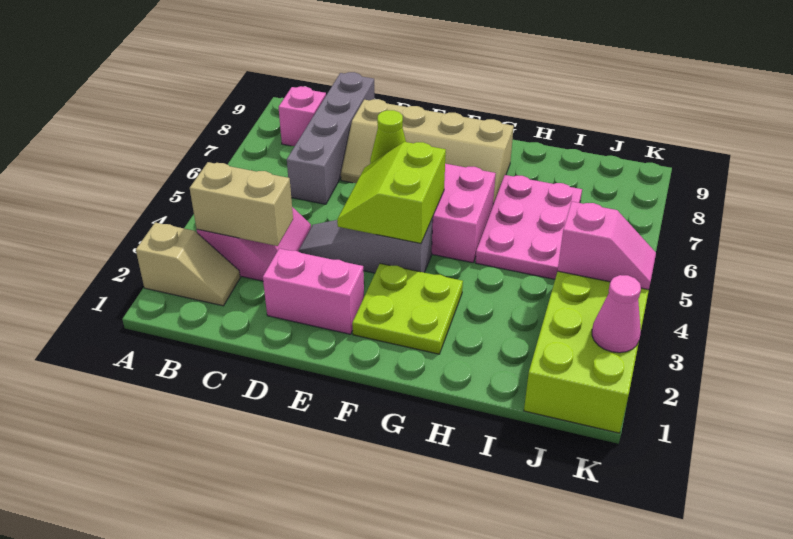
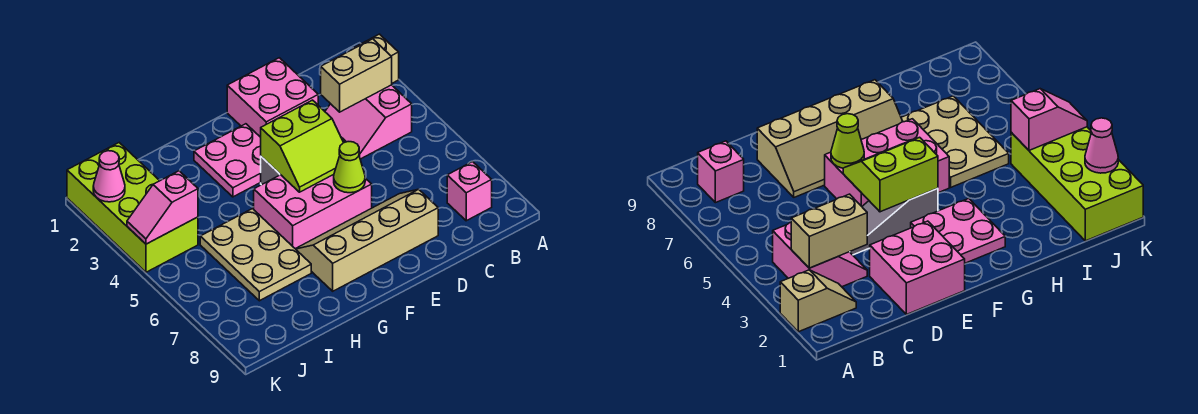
grey 1x4 brick [287,72,374,204] -> none
pink 1x2 brick [263,248,364,334] -> pink 2x2 brick [227,58,318,137]
lime 2x2 slope [337,142,446,243] -> lime 2x2 slope turned to [261,100,343,192]
lime 2x2 plate [352,264,463,354] -> pink 2x2 plate [194,124,261,197]
pink 2x3 plate [475,175,582,279] -> tan 2x3 plate [200,209,311,301]

